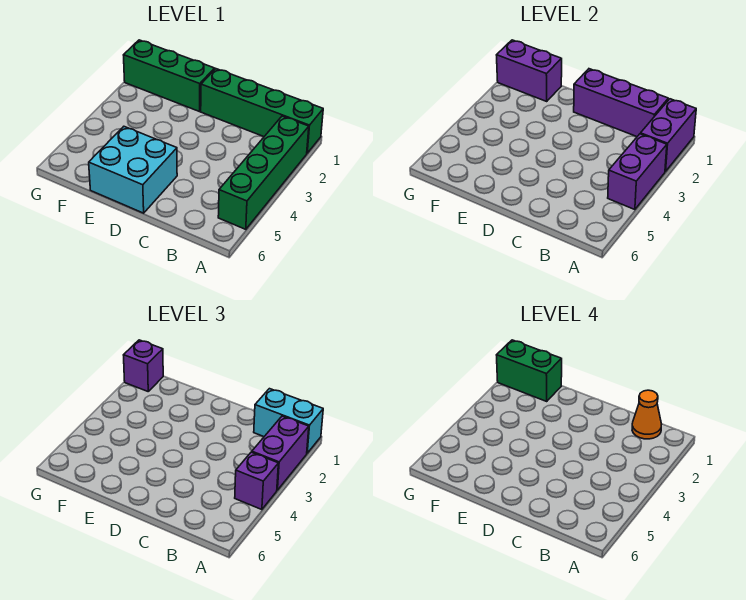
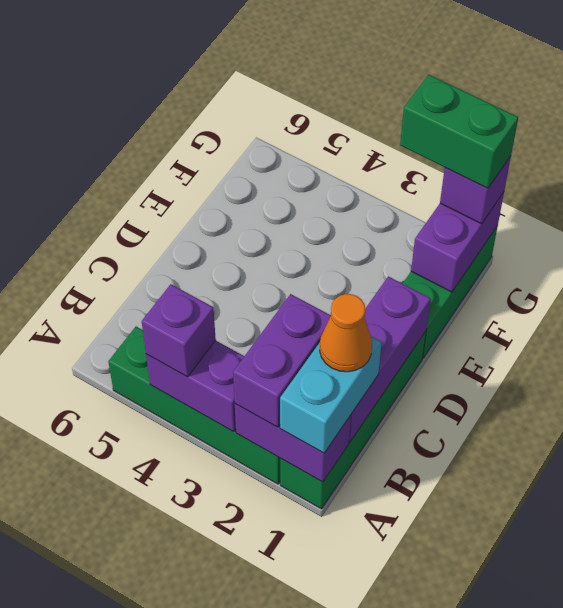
purple 1x2 brick [252,416,309,490] -> purple 1x2 brick turned to [233,294,331,427]
cyan 2x2 brick [89,127,177,213] -> none
green 1x2 brick [497,340,562,401] -> green 1x2 brick turned to [400,74,518,188]

